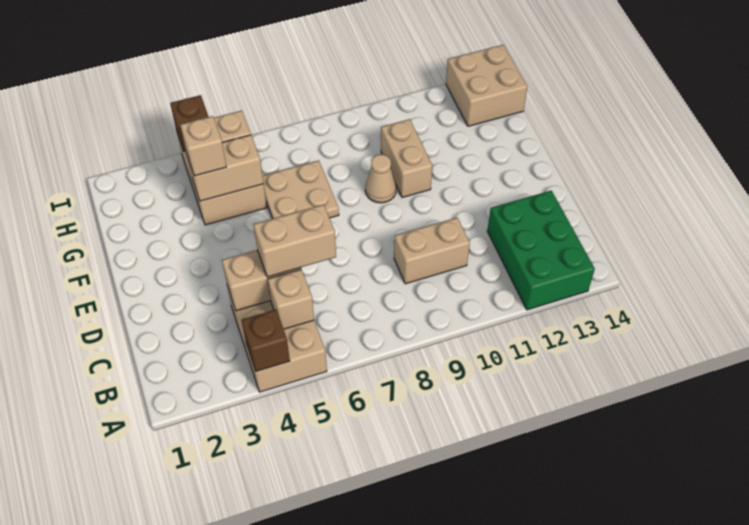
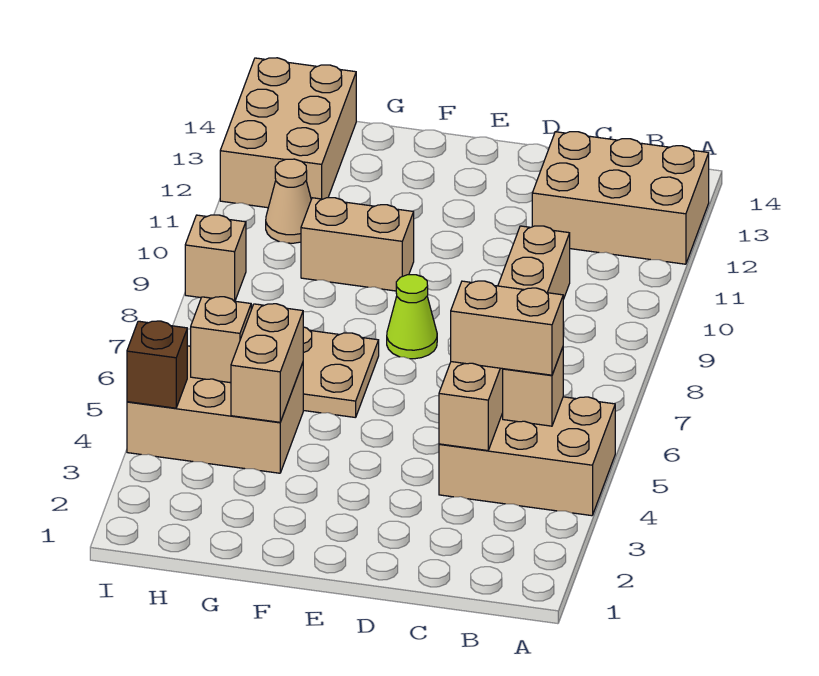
brown 1x1 brick [242,310,290,371] -> none
green 2x3 brick [487,191,595,310] -> tan 2x3 brick [532,132,709,264]
tan 1x2 brick [253,204,336,277] -> tan 1x2 brick turned to [451,281,563,375]
none -> lime 1x1 cone [387,275,437,359]
tan 1x1 cone [365,154,396,203] -> tan 1x1 cone moved to [266,159,311,243]
tan 1x1 brick [180,116,226,176] -> tan 1x1 brick moved to [185,215,246,301]
tan 2x2 brick [446,45,527,126] -> tan 2x3 brick [220,58,356,208]

